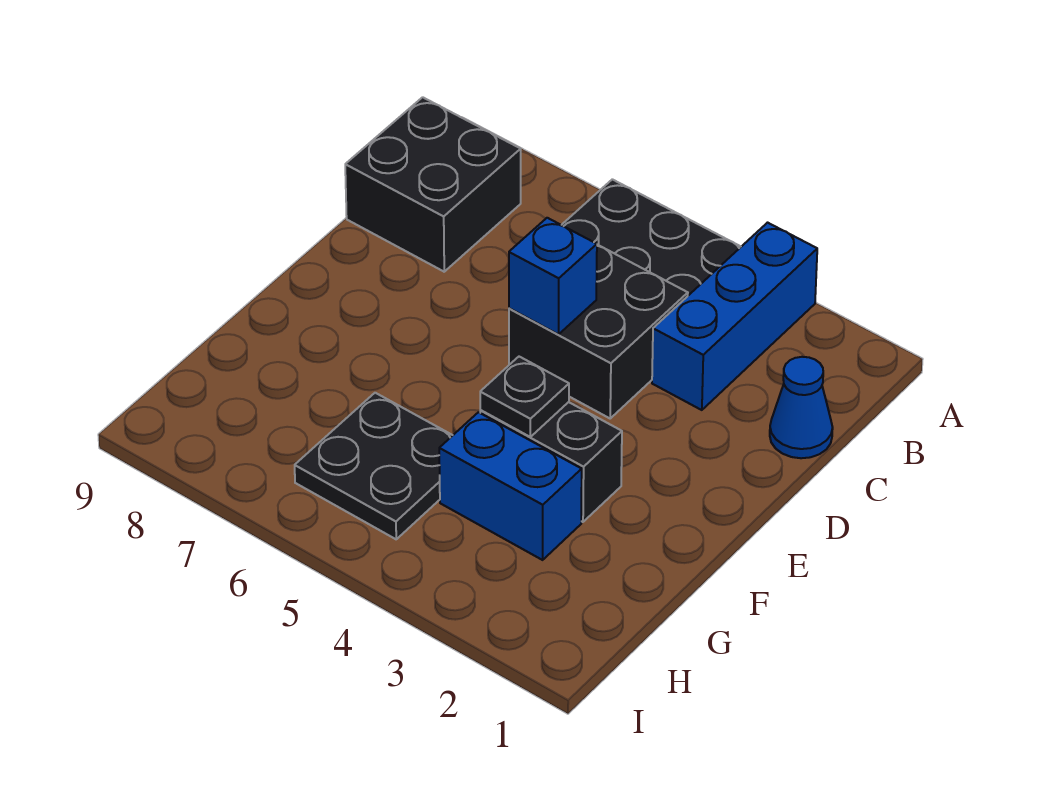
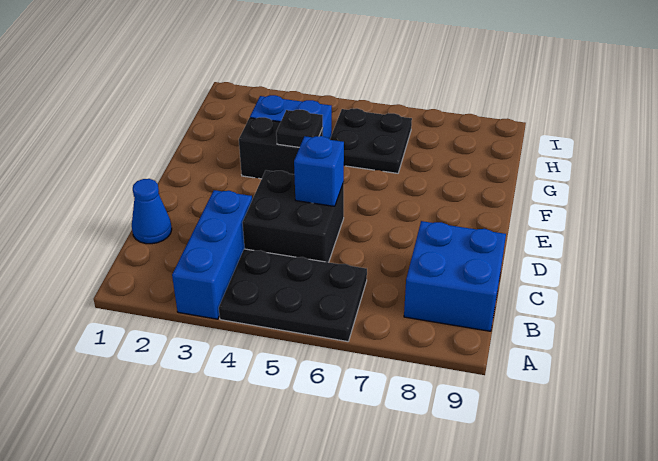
black 2x2 brick [345,97,521,272] -> blue 2x2 brick [404,221,506,331]

